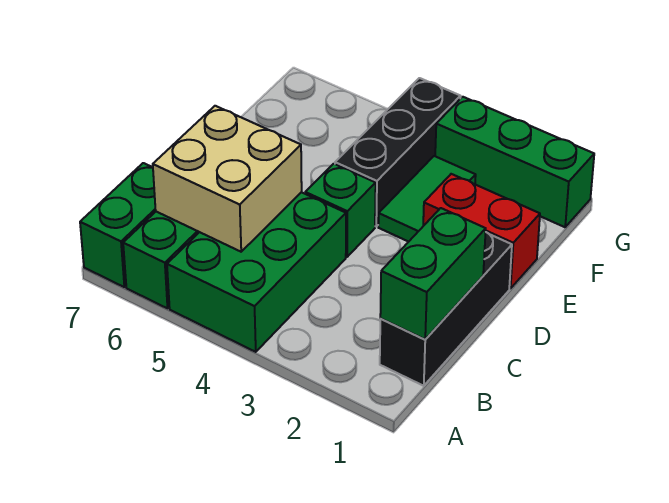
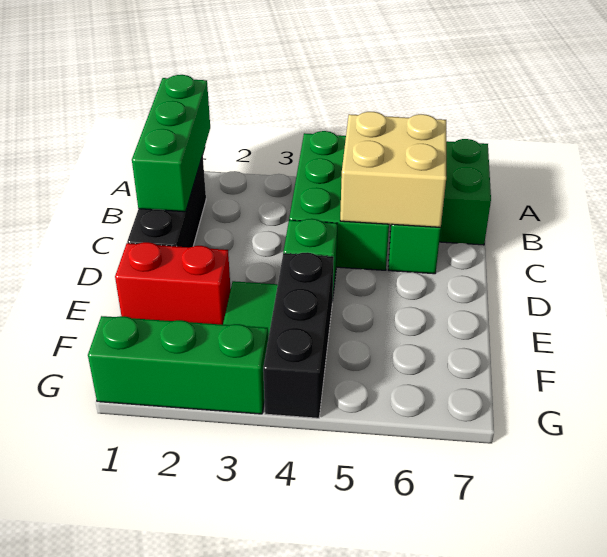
green 1x2 brick [380,208,486,339] -> green 1x3 brick [132,75,210,212]

